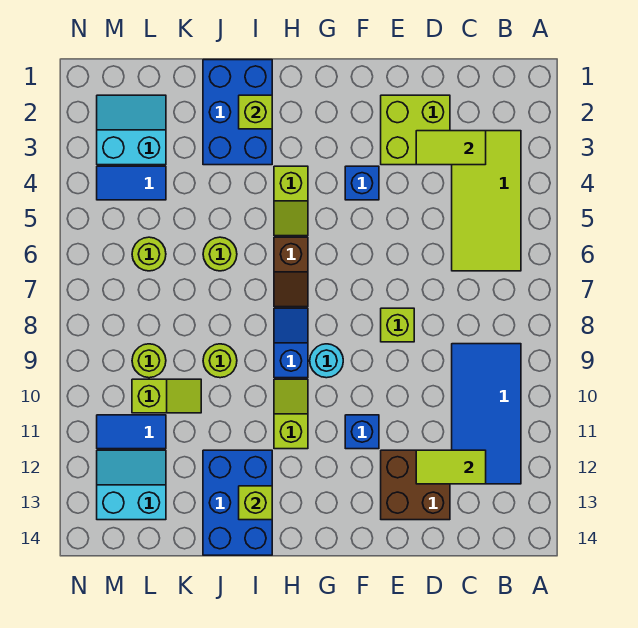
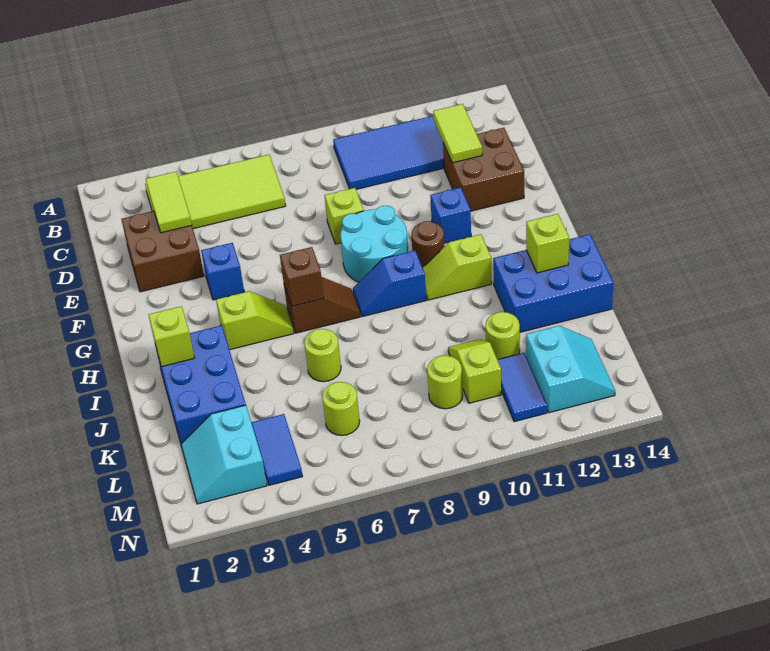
lime 2x2 brick [381,95,450,165] -> brown 2x2 brick [121,211,204,292]
cyan 1x1 round brick [310,344,343,378] -> cyan 2x2 round brick [340,206,408,282]
none -> brown 1x1 round brick [411,221,444,268]
none -> brown 1x1 brick [280,247,324,306]
blue 2x3 brick [203,60,272,165] -> blue 2x3 brick turned to [156,325,246,444]
lime 1x1 round brick [203,344,237,378] -> lime 1x1 round brick moved to [486,312,520,359]
cyan 2x2 slope [97,450,166,520] -> cyan 2x2 slope turned to [526,326,615,413]

